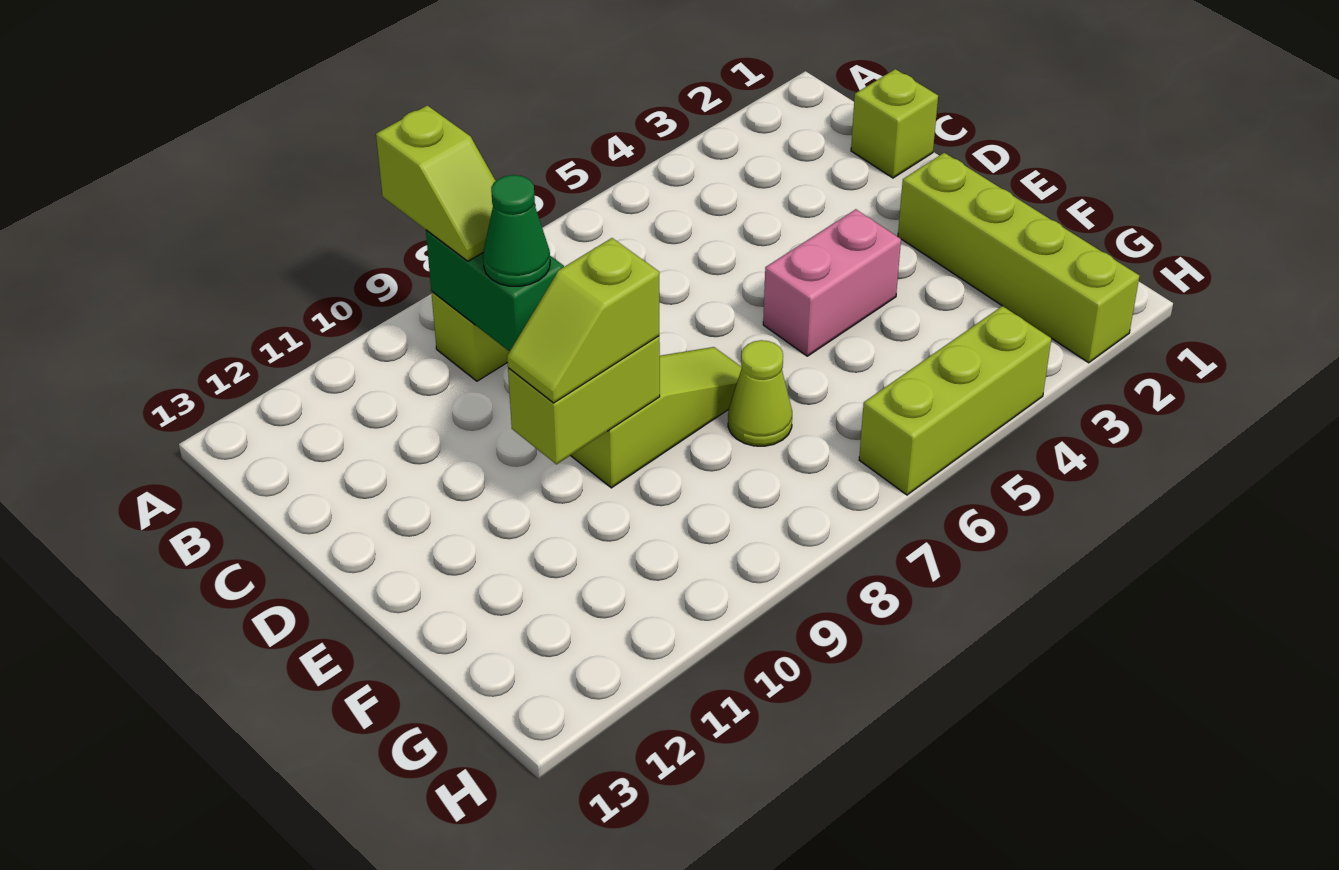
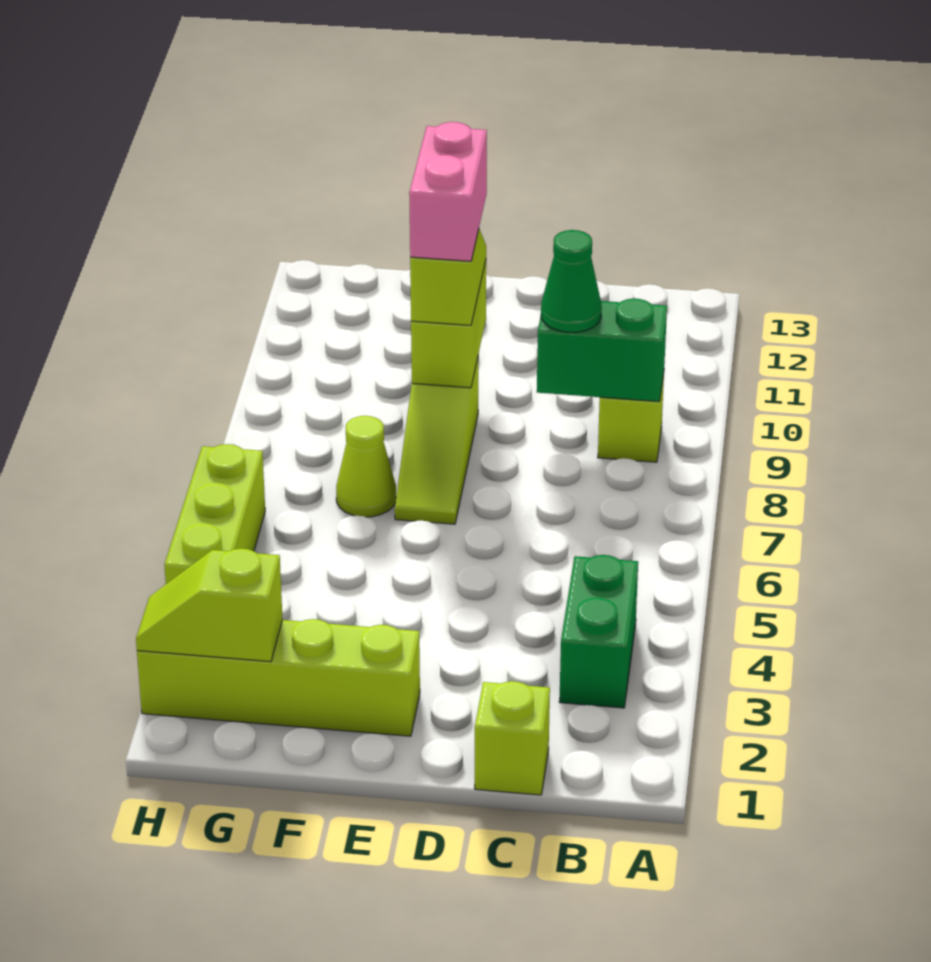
lime 1x2 slope [376,105,495,261] -> lime 1x2 slope moved to [136,548,282,662]
none -> green 1x2 brick [559,555,638,708]
pink 1x2 brick [763,209,901,356] -> pink 1x2 brick moved to [409,122,487,261]

